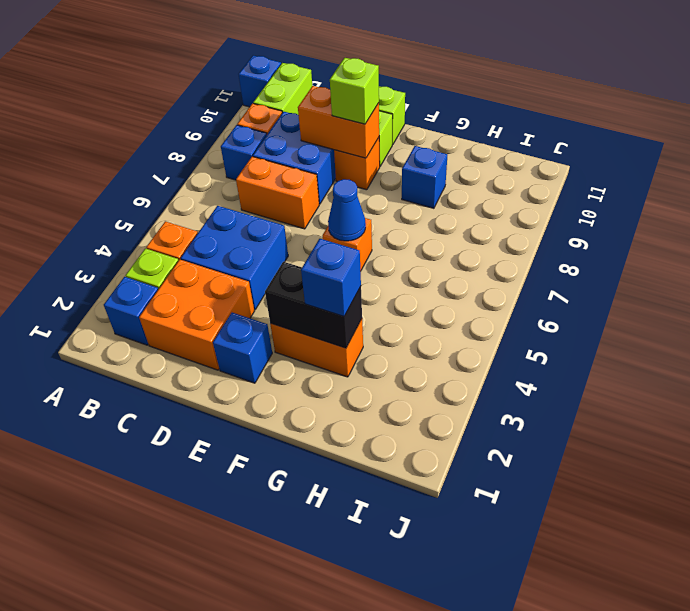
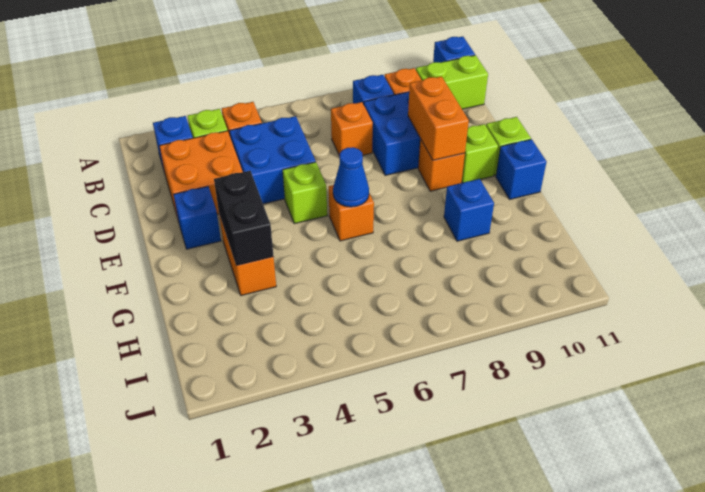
orange 1x2 brick [236,157,319,229] -> orange 1x1 brick [331,102,373,156]
lime 1x1 brick [330,58,379,124] -> lime 1x1 brick moved to [283,162,327,224]
blue 1x1 brick [301,239,361,316] -> blue 1x1 brick moved to [496,139,546,199]

